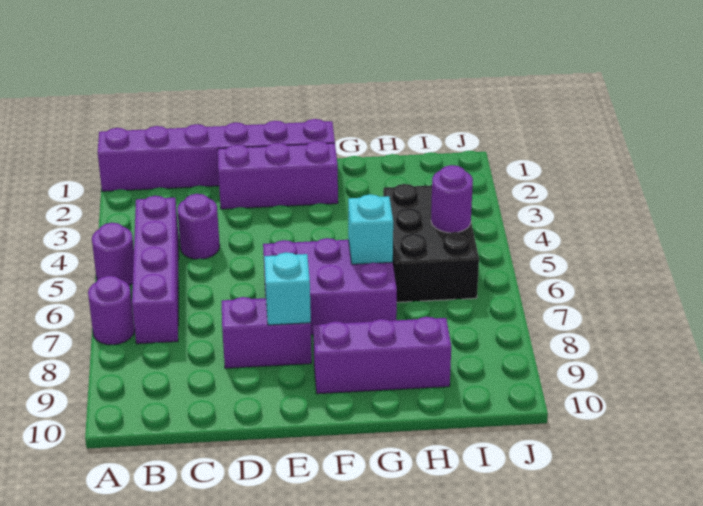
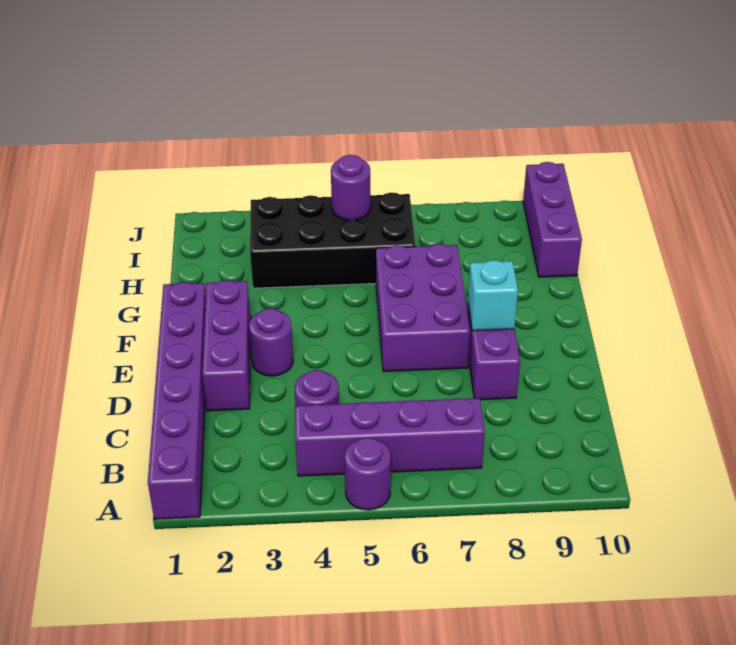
purple 1x1 round brick [88,276,135,345] -> purple 1x1 round brick moved to [249,308,293,376]
purple 1x3 brick [313,317,451,394] -> purple 1x3 brick moved to [523,162,582,277]
cyan 1x1 brick [348,194,393,264] -> none
black 2x3 brick [383,184,479,302] -> black 2x4 brick [250,192,416,288]

